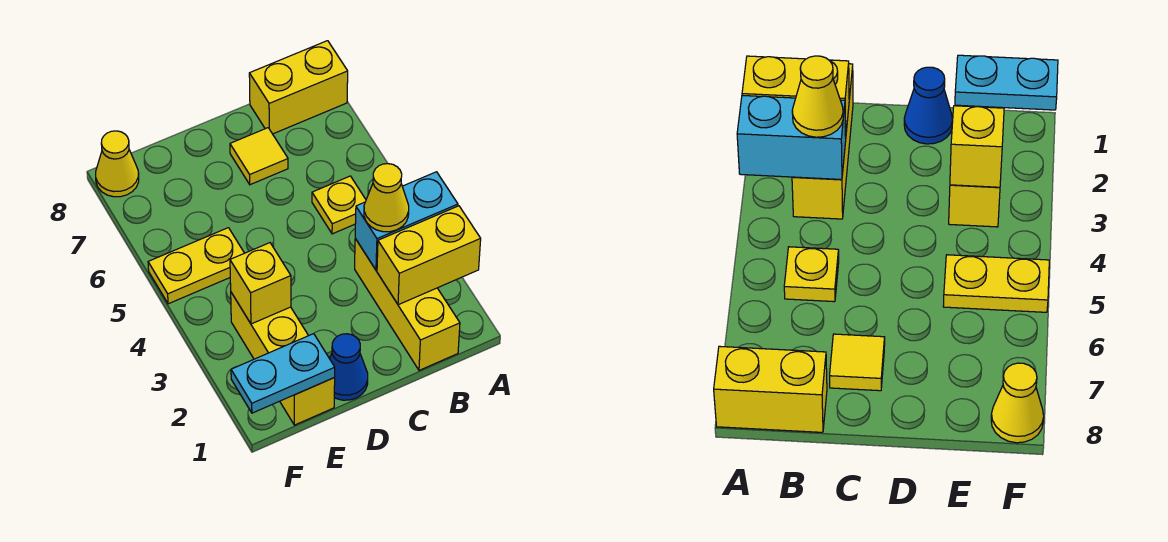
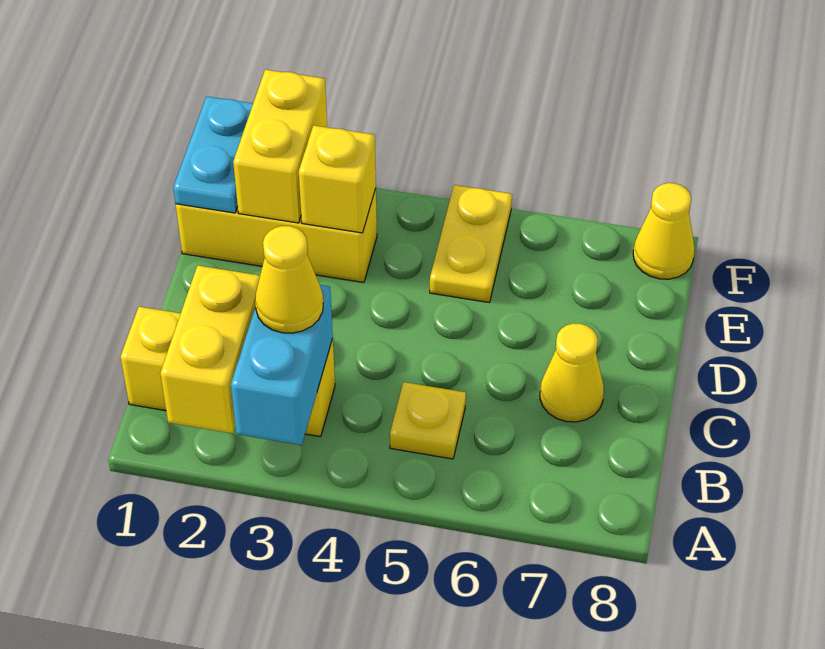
yellow 1x2 brick [249,41,348,134] -> yellow 1x2 brick moved to [233,70,327,223]
yellow 1x1 tile [230,128,288,185] -> yellow 1x1 cone [540,323,604,422]
blue 1x1 cone [330,334,368,400] -> none

